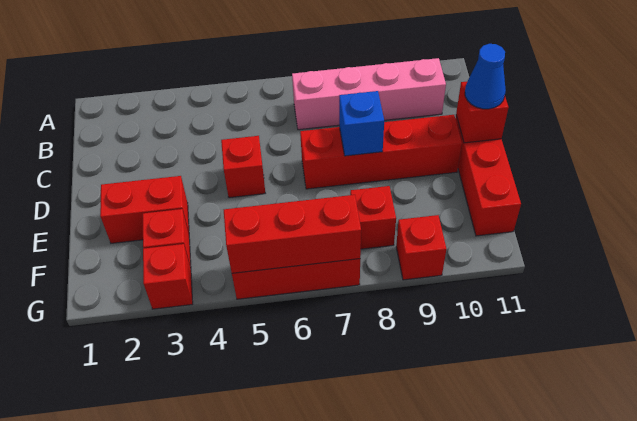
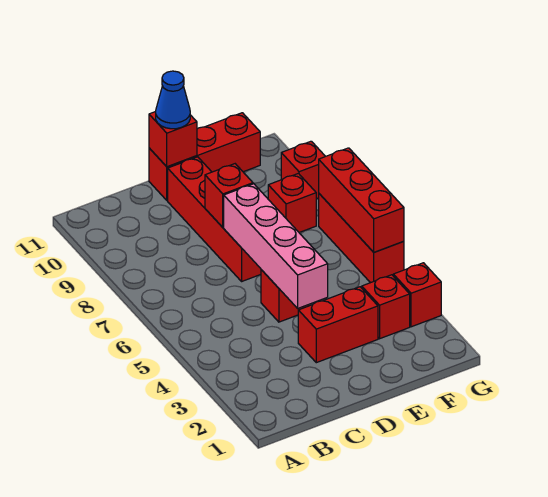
pink 1x4 brick [292,58,446,130] -> pink 1x4 brick moved to [224,184,328,308]
blue 1x1 brick [339,91,384,156] -> red 1x1 brick [205,164,253,227]
red 1x2 brick [100,176,189,243] -> red 1x2 brick turned to [298,287,378,363]

